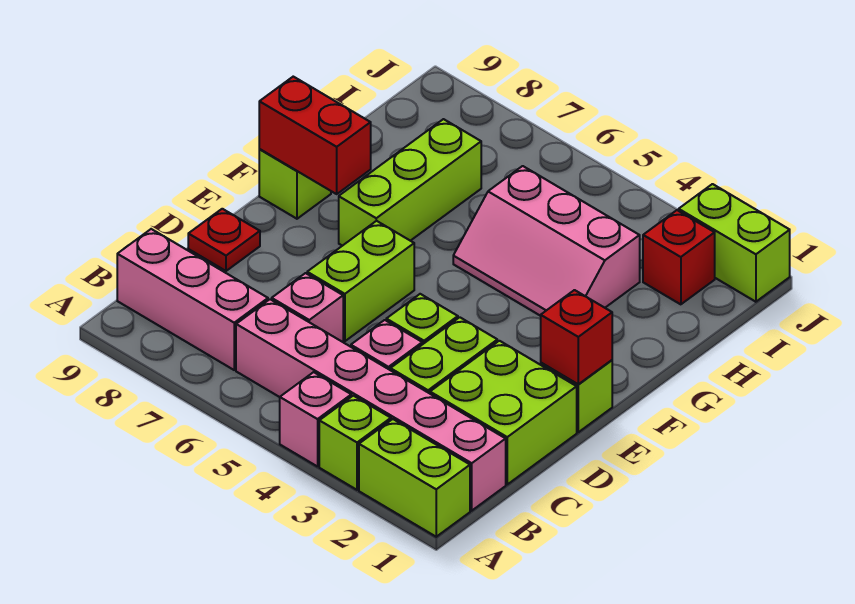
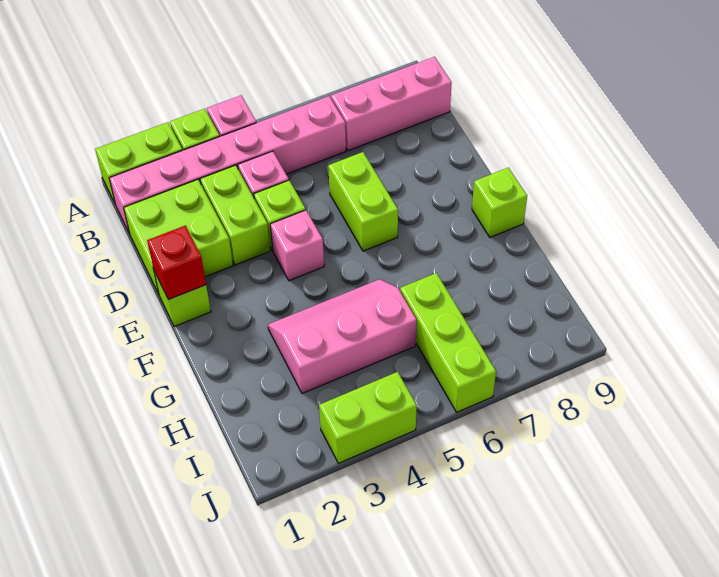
pink 1x1 brick [272,273,343,342] -> pink 1x1 brick moved to [270,210,324,281]
red 1x1 plate [188,209,260,271] -> none
lime 1x3 brick [339,119,481,246] -> lime 1x3 brick moved to [400,273,496,412]
red 1x2 brick [259,77,371,194] -> none
red 1x1 brick [643,210,715,304] -> none
lime 1x2 brick [679,184,790,302] -> lime 1x2 brick moved to [319,372,417,463]

